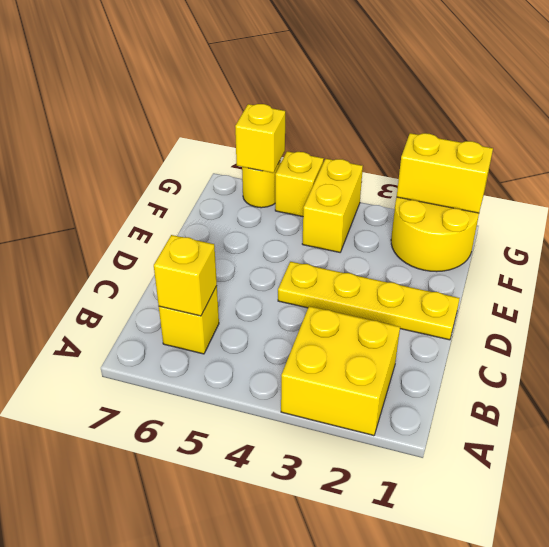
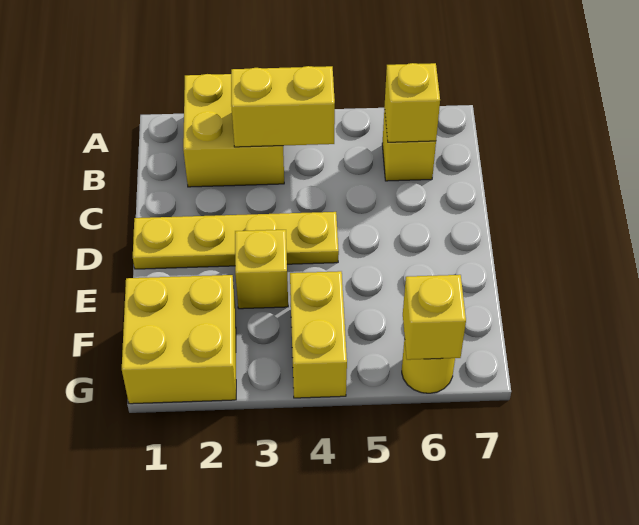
yellow 2x2 round brick [391,197,479,272] -> yellow 2x2 brick [122,275,236,404]
yellow 1x2 brick [397,133,493,213] -> yellow 1x2 brick moved to [231,66,335,147]
yellow 1x1 brick [275,151,324,217] -> yellow 1x1 brick moved to [235,230,288,309]

